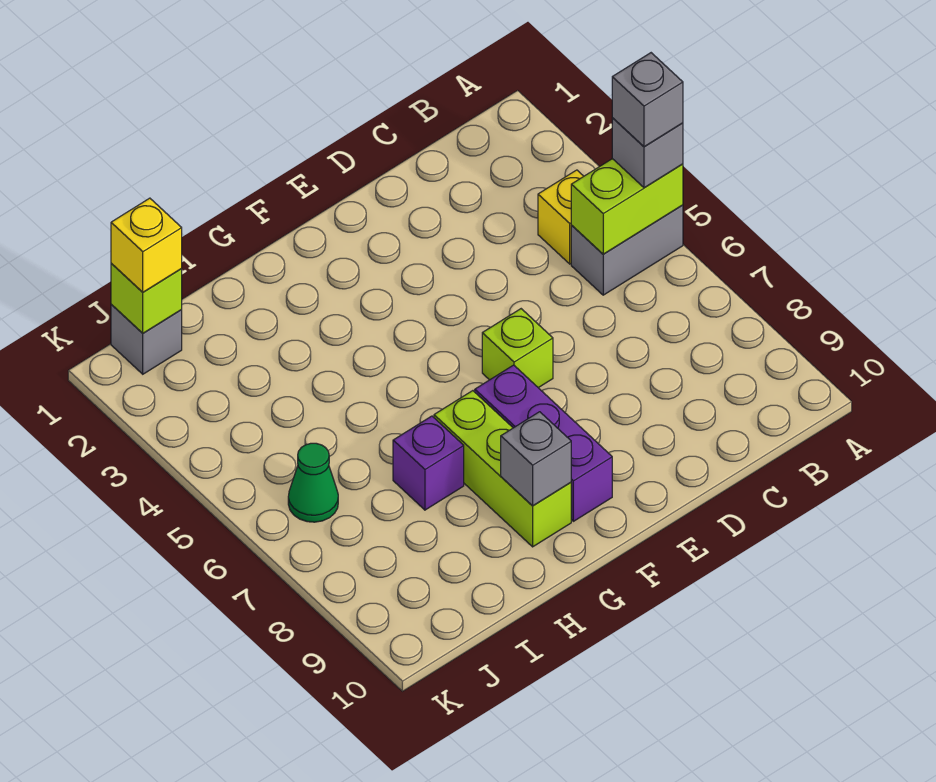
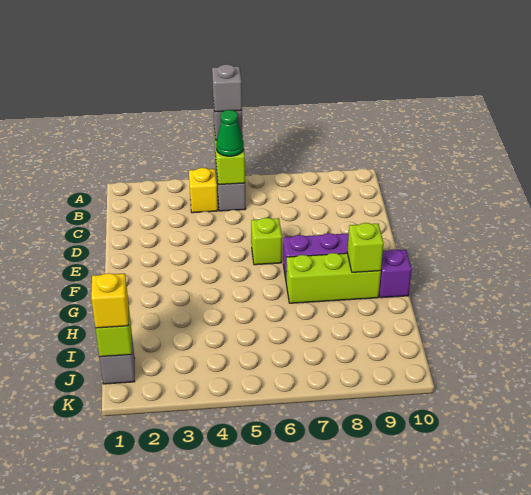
grey 1x1 brick [501,412,571,506] -> lime 1x1 brick [347,223,383,272]
purple 1x1 brick [393,416,464,510] -> purple 1x1 brick moved to [379,249,412,298]
green 1x1 cone [288,443,338,522] -> green 1x1 cone moved to [216,110,244,156]

